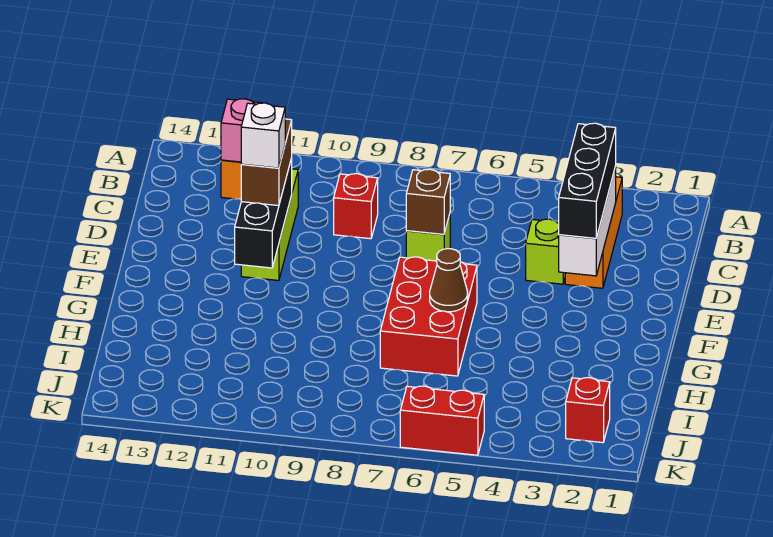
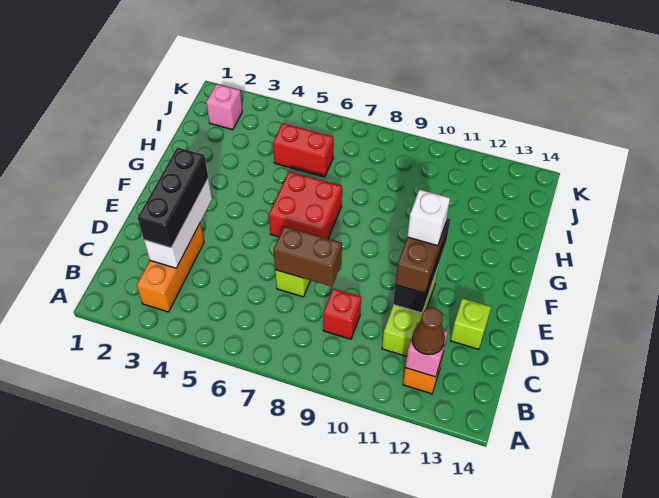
lime 1x1 brick [526,219,565,284] -> lime 1x1 brick moved to [450,298,491,349]
brown 1x1 brick [406,169,450,234] -> brown 1x2 brick [273,226,342,286]
red 2x3 brick [380,257,477,376] -> red 2x2 brick [269,172,342,238]
brown 1x1 cone [430,249,468,312] -> brown 1x1 cone moved to [412,308,445,355]
red 1x1 brick [566,378,610,443] -> pink 1x1 brick [206,84,242,130]
red 1x2 brick [400,386,484,455] -> red 1x2 brick moved to [273,123,333,177]

